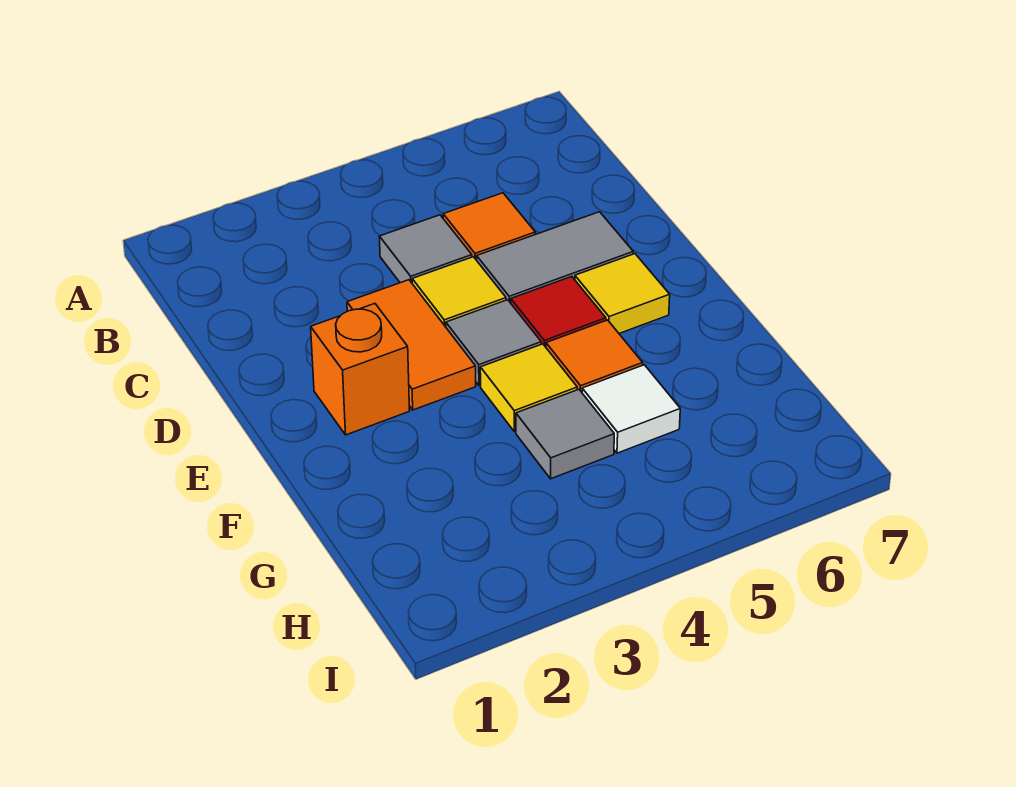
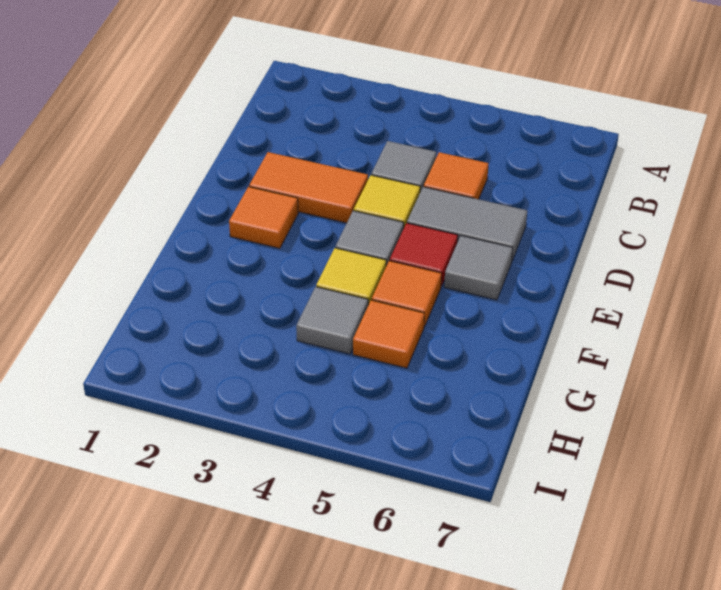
orange 1x2 tile [347,280,476,410] -> orange 1x2 tile turned to [249,152,368,223]
orange 1x1 brick [311,304,410,435] -> orange 1x1 tile [229,187,298,248]
yellow 1x1 tile [575,254,670,333] -> grey 1x1 tile [444,236,513,300]
white 1x1 tile [582,365,680,453] -> orange 1x1 tile [353,300,424,368]

